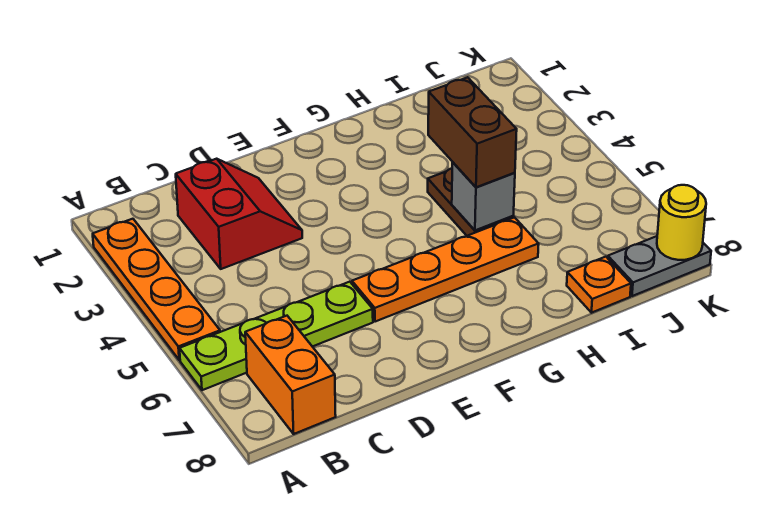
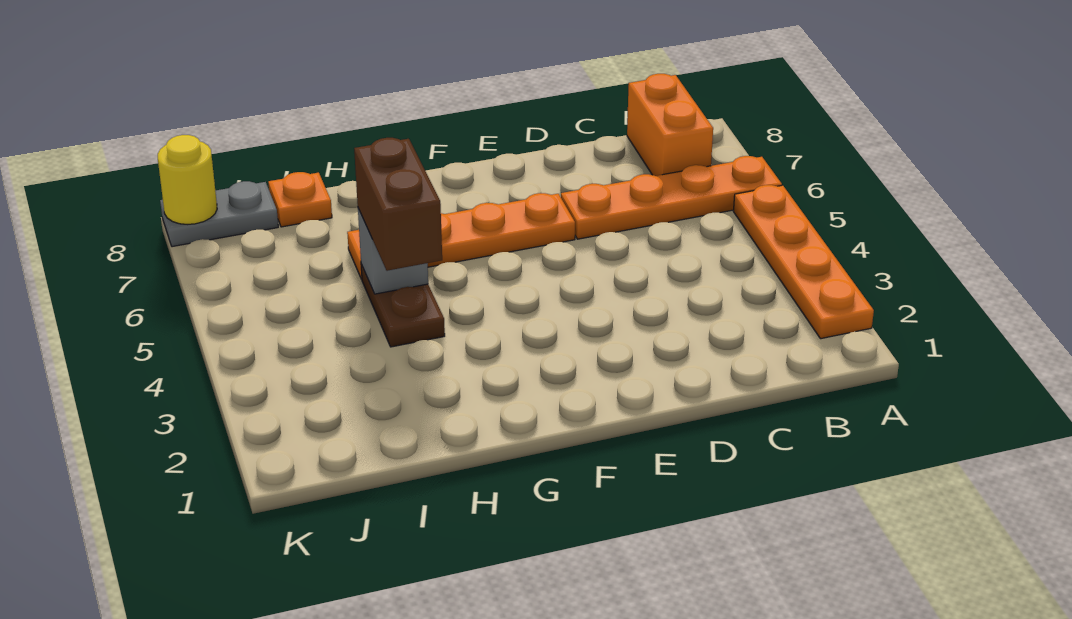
lime 1x4 plate [179,282,373,390] -> orange 1x4 plate [561,156,782,239]
red 2x2 slope [176,159,302,269] -> none

